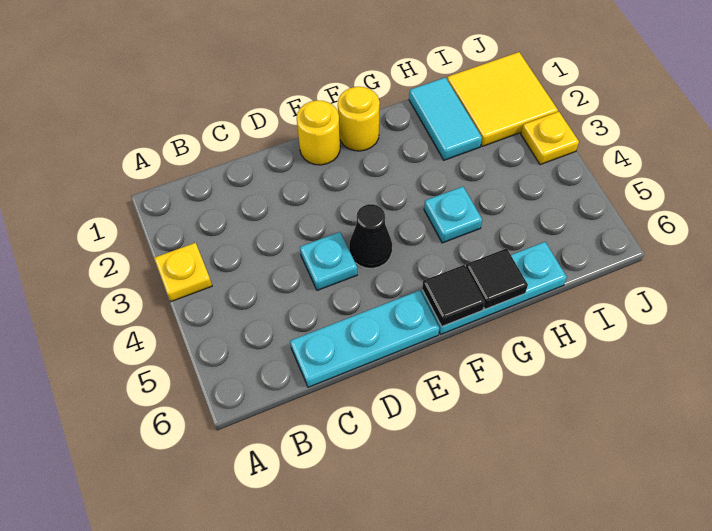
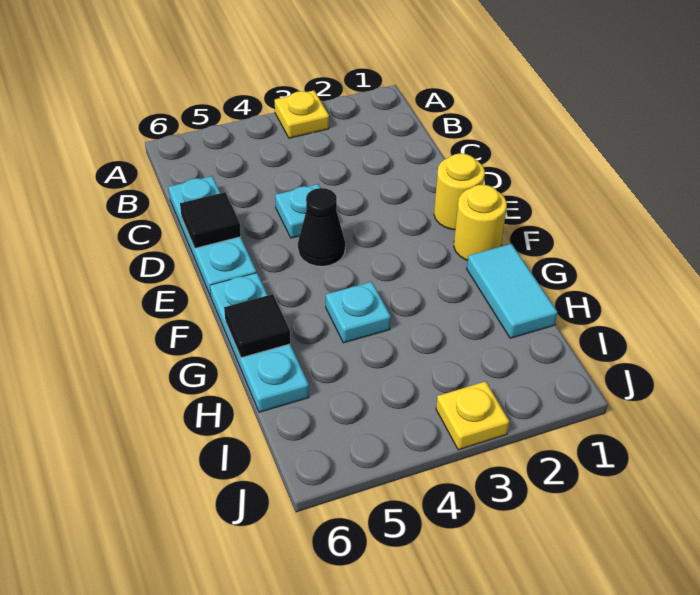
black 1x1 tile [422,265,485,326] -> black 1x1 tile moved to [180,192,241,248]
cyan 1x2 tile [409,77,482,160] -> cyan 1x2 tile turned to [467,244,557,338]
yellow 2x2 tile [447,52,558,146] -> none

